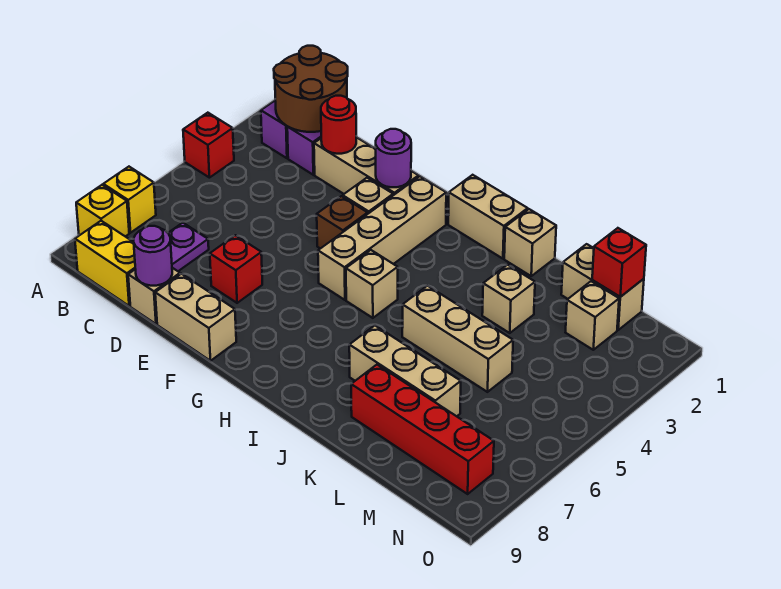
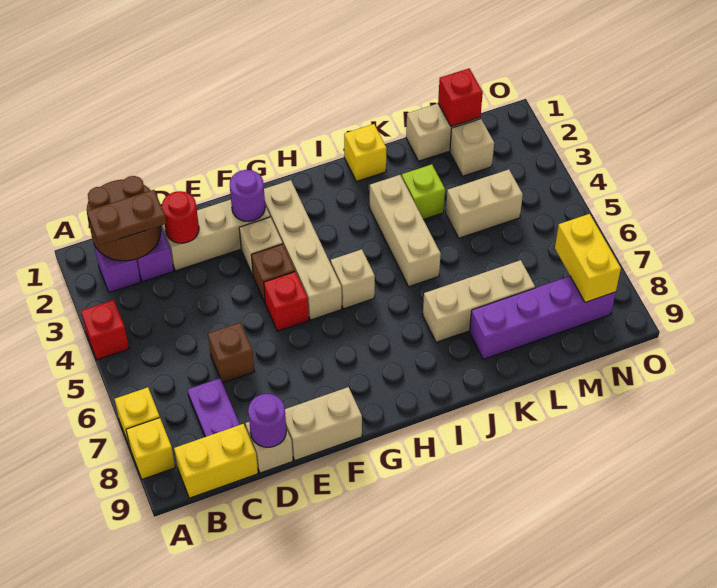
none -> brown 1x2 plate [87,190,166,245]
none -> brown 1x1 brick [208,323,255,383]
red 1x1 brick [210,235,262,303] -> red 1x1 brick moved to [264,272,309,331]
tan 1x2 brick [448,175,528,259] -> tan 1x2 brick moved to [446,170,523,238]
tan 1x1 brick [504,209,556,276] -> yellow 1x1 brick [344,124,386,181]
tan 1x3 brick [402,286,513,392] -> tan 1x3 brick turned to [370,175,441,287]
tan 1x1 brick [482,265,535,333] -> lime 1x1 brick [402,164,445,219]
red 1x4 brick [351,365,494,494] -> purple 1x4 brick [469,276,616,359]
none -> yellow 1x2 brick [555,214,621,302]

